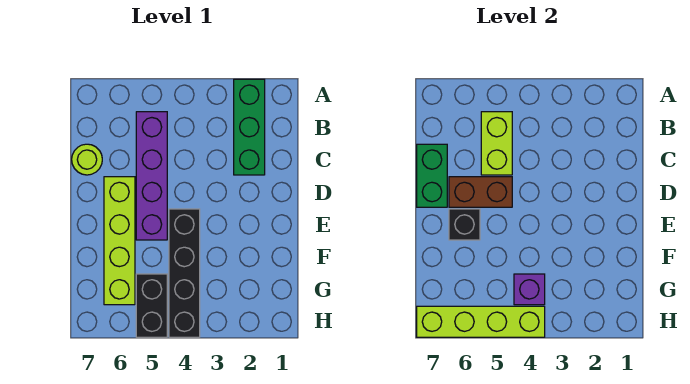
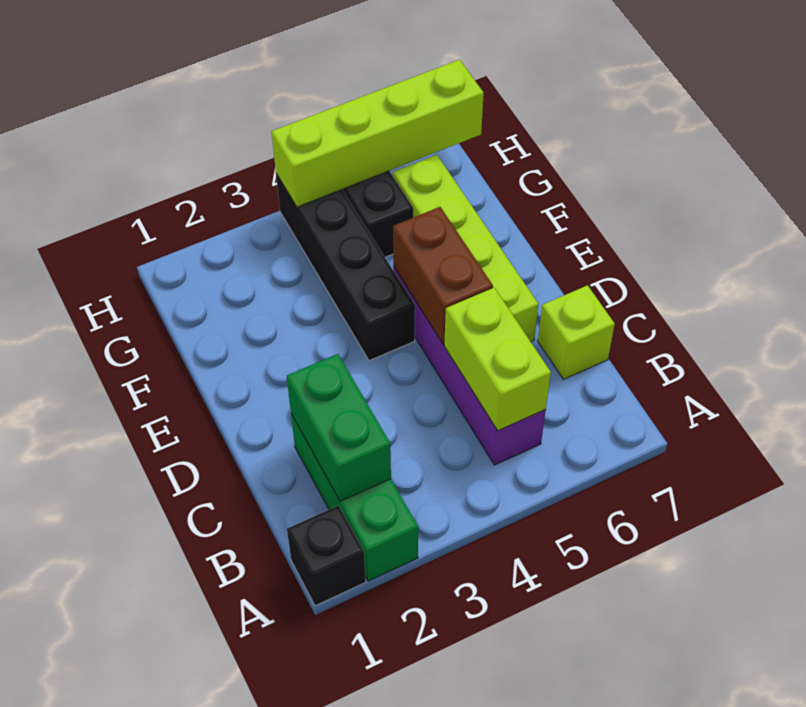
lime 1x1 round brick [72,144,102,175] -> lime 1x1 brick [538,285,615,379]
green 1x2 brick [417,144,447,207] -> green 1x2 brick moved to [287,354,391,501]
brown 1x2 brick [449,177,512,207] -> brown 1x2 brick turned to [393,207,493,344]
black 1x1 brick [449,209,480,240] -> black 1x1 brick moved to [287,506,366,606]
purple 1x1 brick [514,274,545,305] -> none

